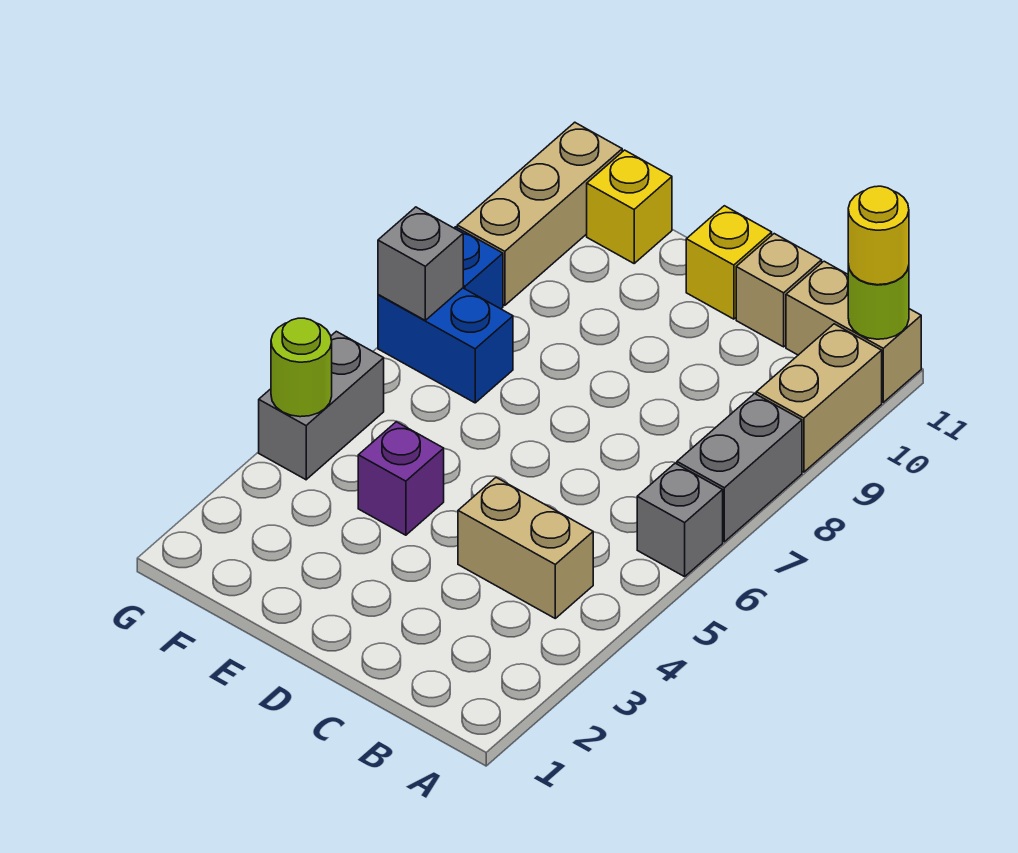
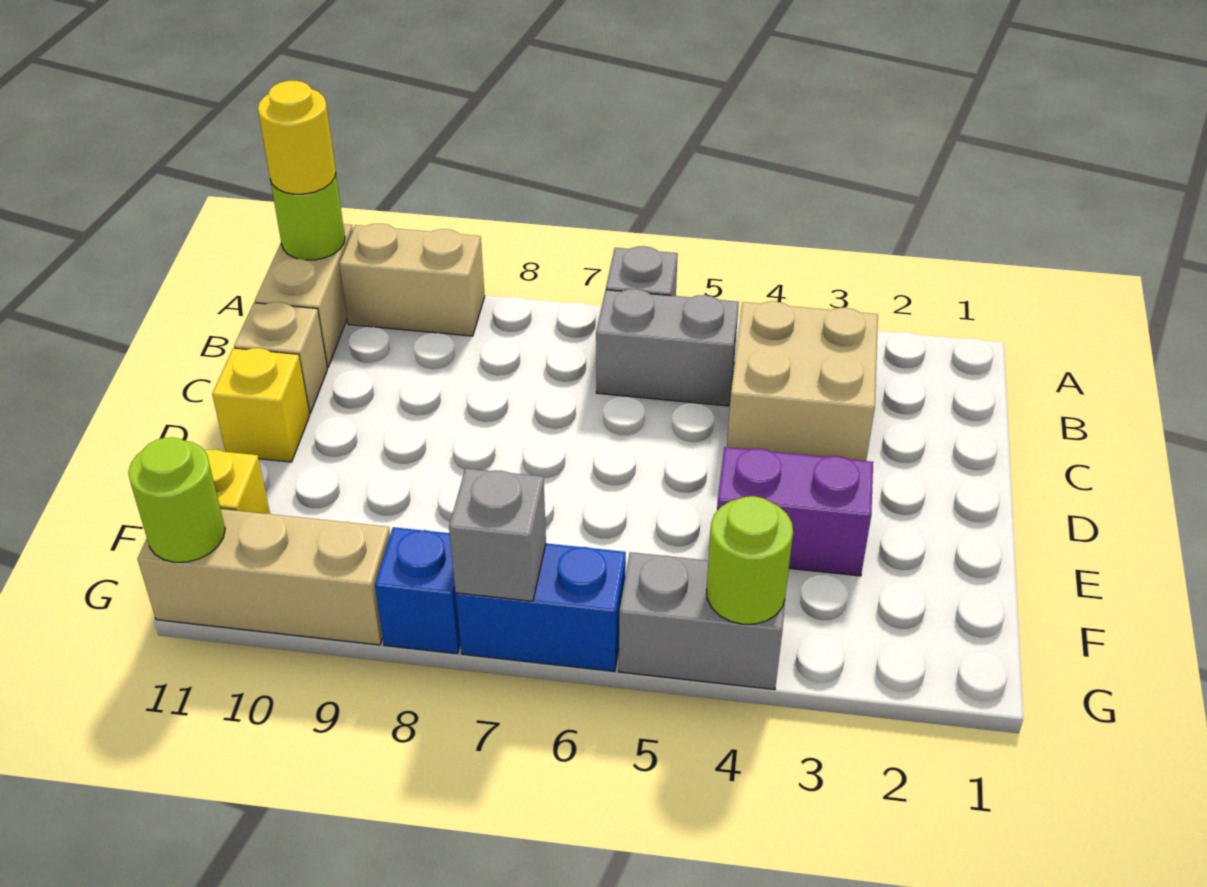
grey 1x2 brick [677,394,802,542] -> grey 1x2 brick moved to [596,289,739,406]
tan 1x2 brick [458,478,593,618] -> tan 2x2 brick [727,301,878,461]
purple 1x1 brick [358,422,444,535] -> purple 1x2 brick [717,447,873,576]
blue 1x2 brick [378,288,513,403] -> blue 1x2 brick turned to [456,543,626,672]
none -> lime 1x1 round brick [128,437,225,562]

